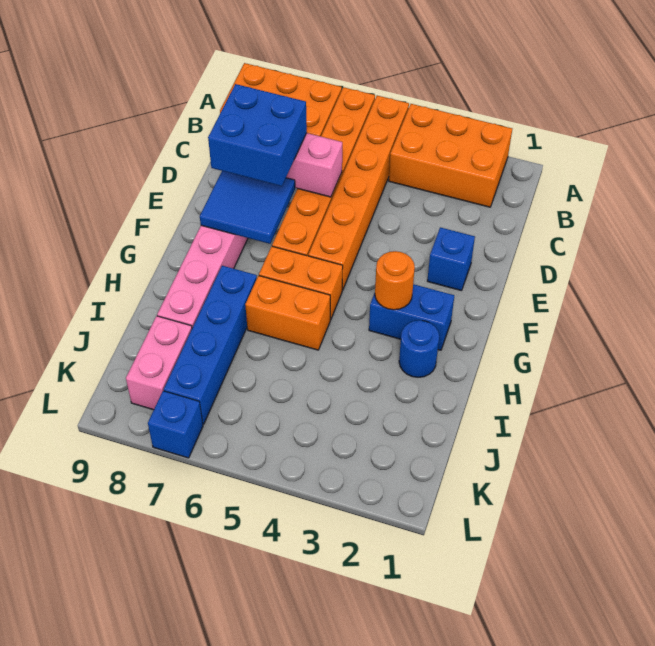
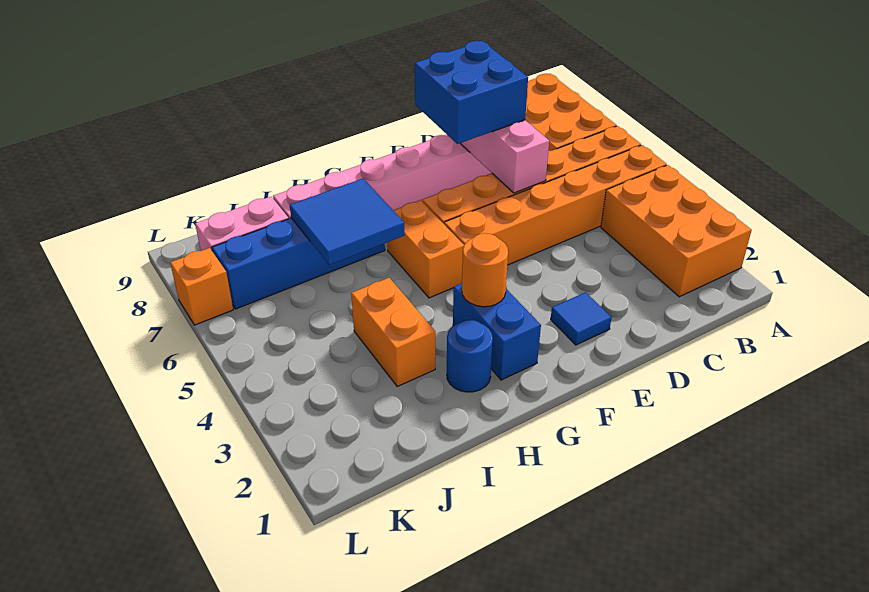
blue 1x1 brick [427,227,475,291] -> blue 1x1 tile [551,292,612,345]
blue 2x2 tile [200,171,295,244] -> blue 2x2 tile moved to [290,178,405,265]
orange 1x2 brick [245,276,330,350] -> orange 1x2 brick moved to [351,278,435,386]
blue 1x1 brick [148,391,203,458] -> orange 1x1 brick [170,248,233,325]

